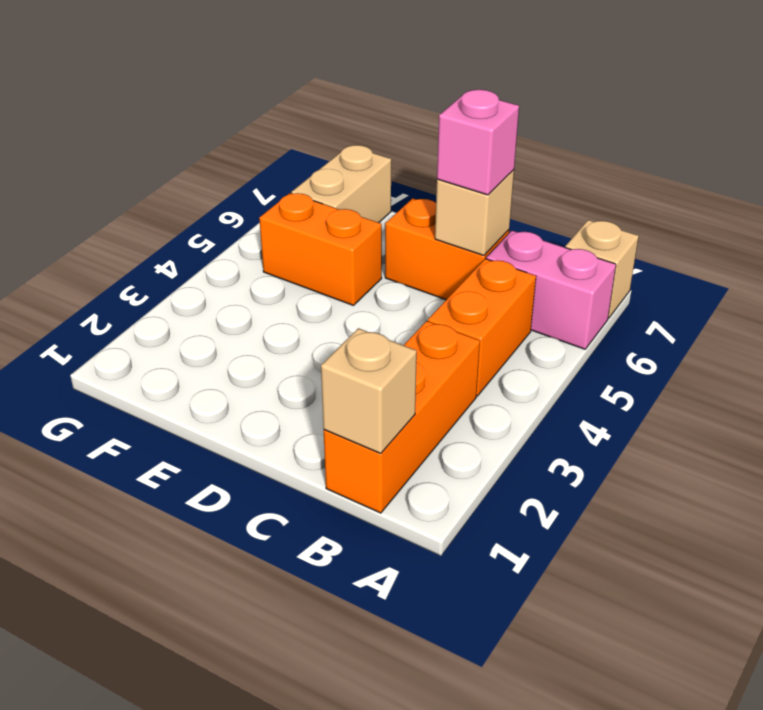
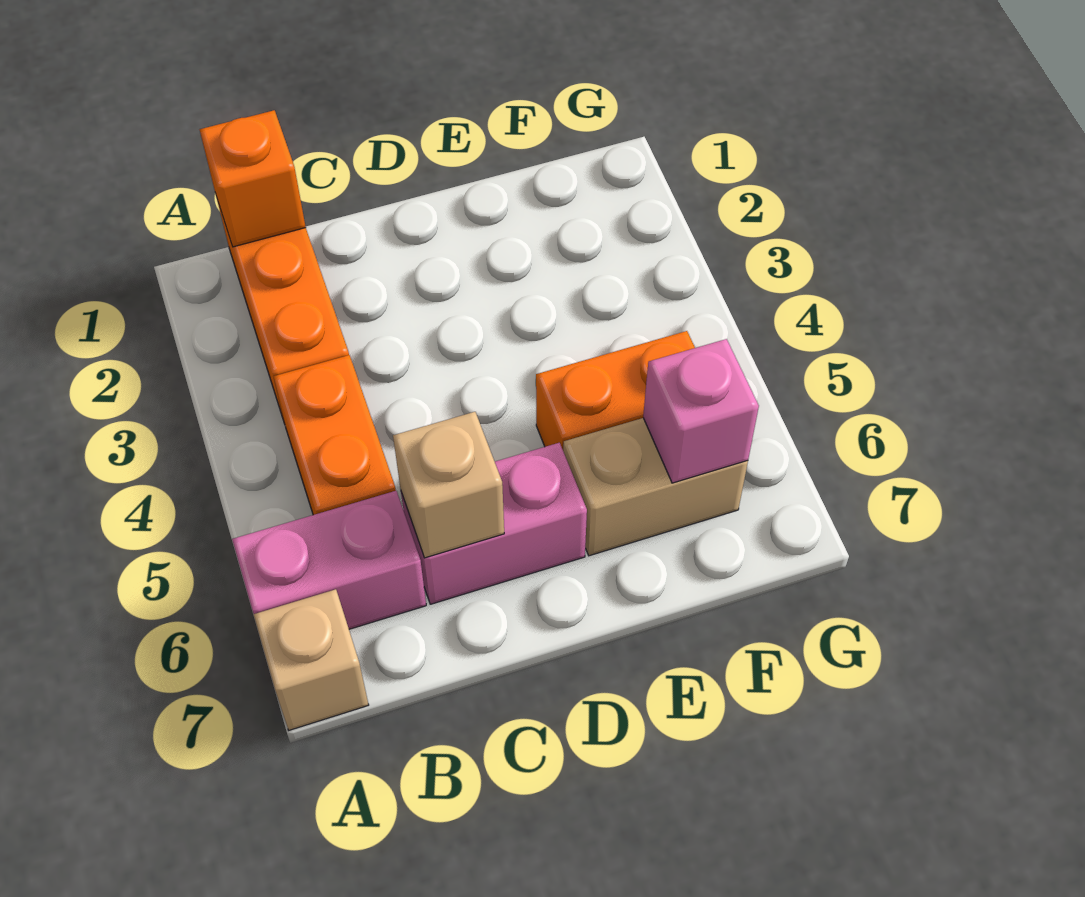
tan 1x1 brick [321,328,417,453] -> orange 1x1 brick [200,110,306,247]
orange 1x2 brick [385,198,509,300] -> pink 1x2 brick [401,443,587,604]
pink 1x1 brick [437,90,519,195] -> pink 1x1 brick moved to [643,339,759,483]
tan 1x2 brick [292,145,391,223] -> tan 1x2 brick turned to [563,418,748,556]

